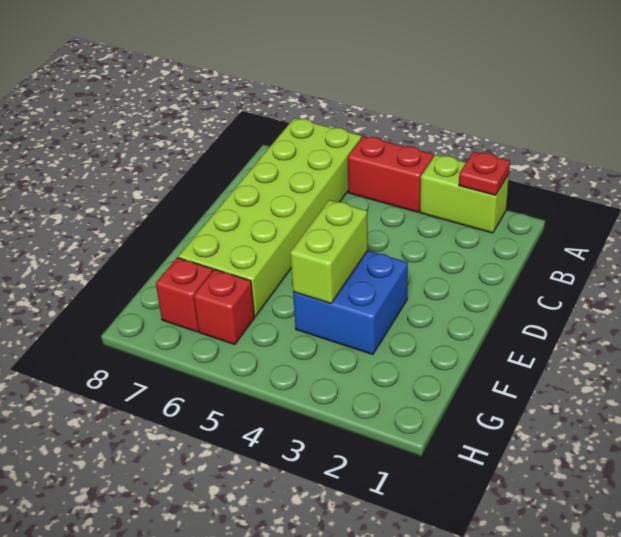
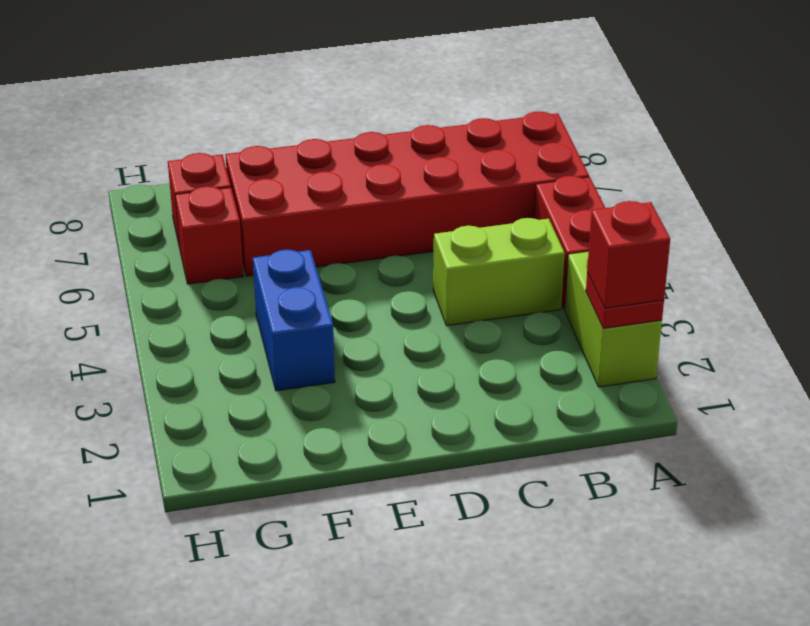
none -> red 1x1 brick [587,201,670,308]
lime 2x6 brick [178,118,362,316] -> red 2x6 brick [225,111,589,276]
blue 2x2 brick [293,251,408,355] -> blue 1x2 brick [253,249,335,391]
lime 1x2 brick [290,200,368,303] -> lime 1x2 brick moved to [433,218,565,326]

